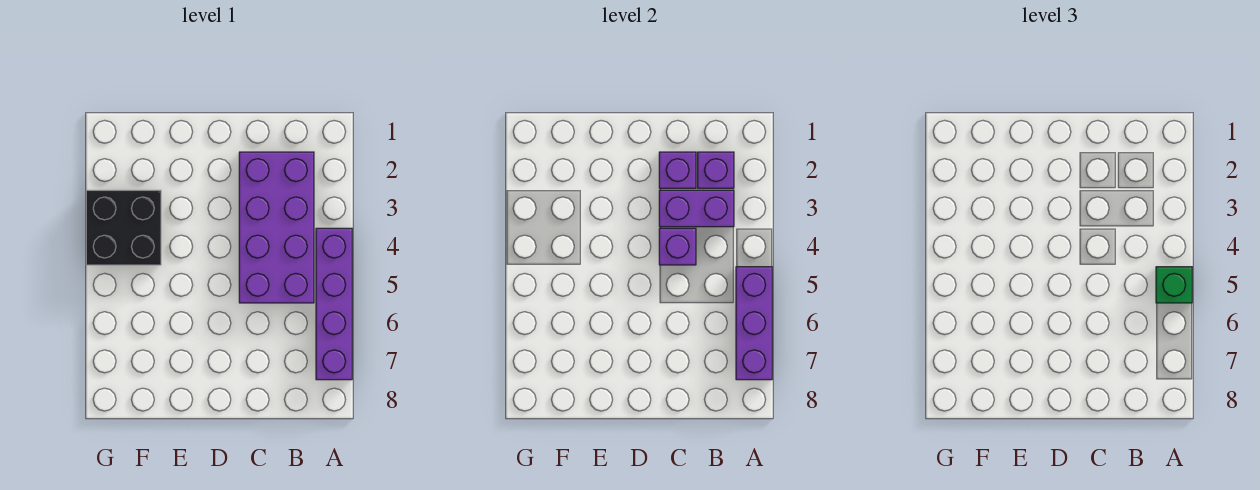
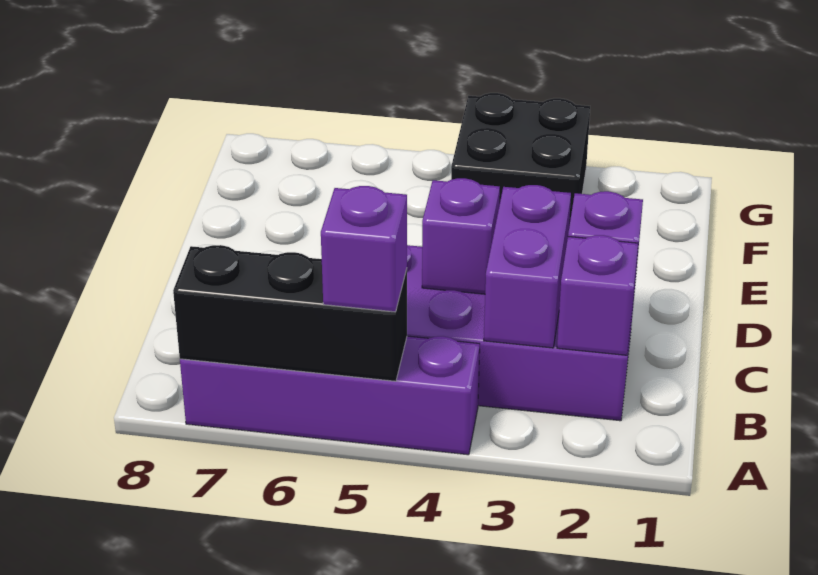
purple 1x3 brick [736,267,772,380] -> black 1x3 brick [173,245,407,381]
green 1x1 brick [1156,267,1192,303] -> purple 1x1 brick [321,186,407,312]

